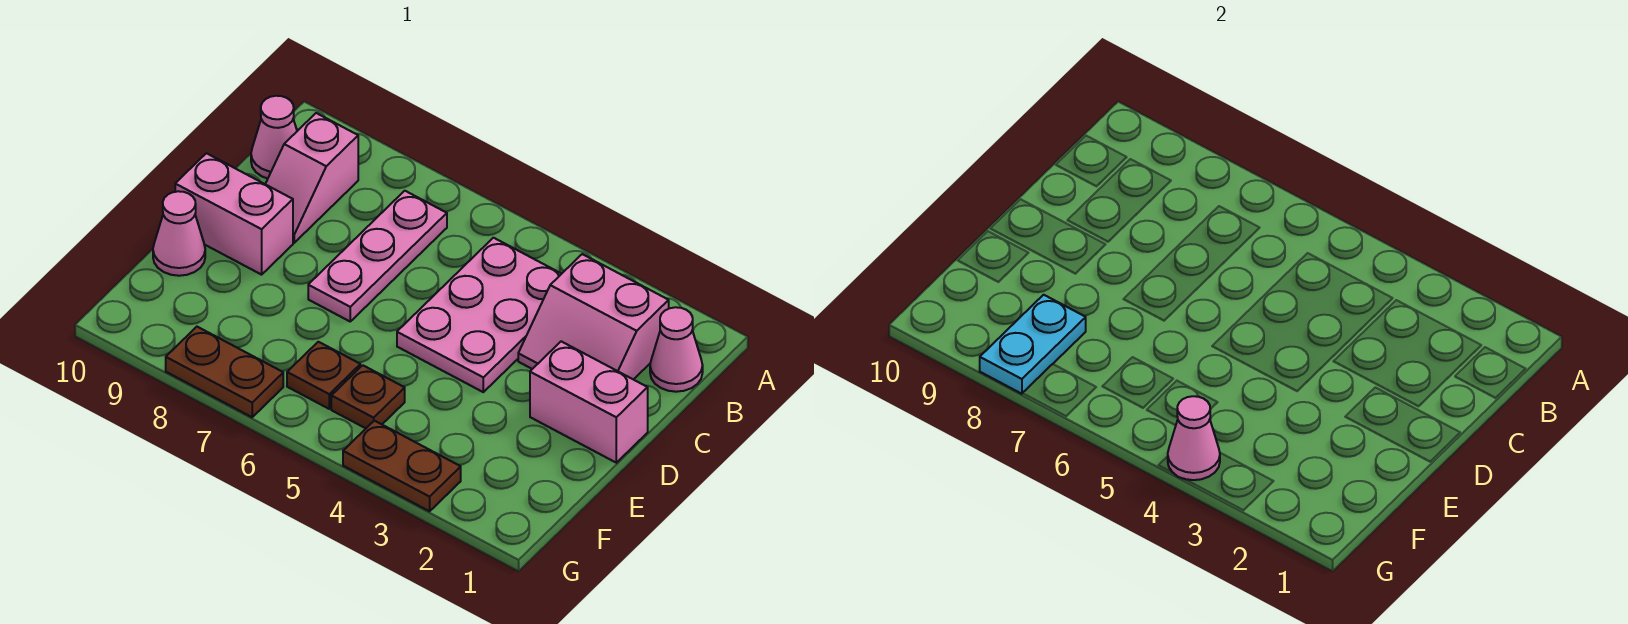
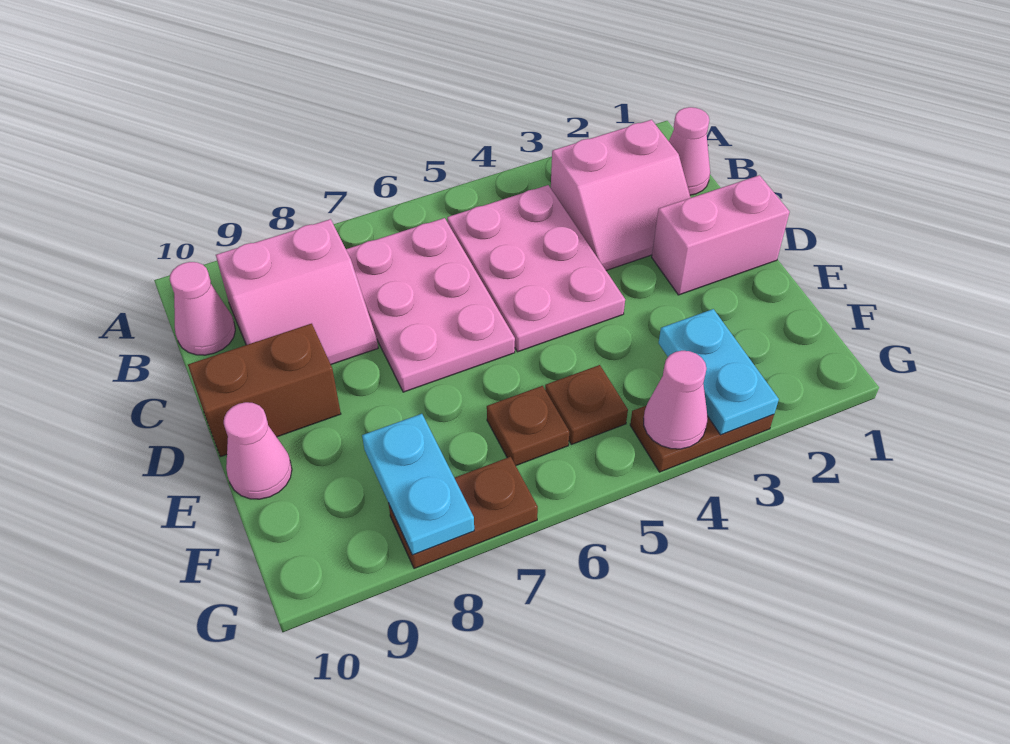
pink 1x3 plate [308,191,447,321] -> pink 2x3 plate [346,218,515,392]
pink 1x2 slope [265,113,358,243] -> pink 2x2 slope [216,219,378,364]
pink 1x2 brick [175,153,293,275] -> brown 1x2 brick [188,324,341,457]
none -> cyan 1x2 plate [659,309,779,435]

